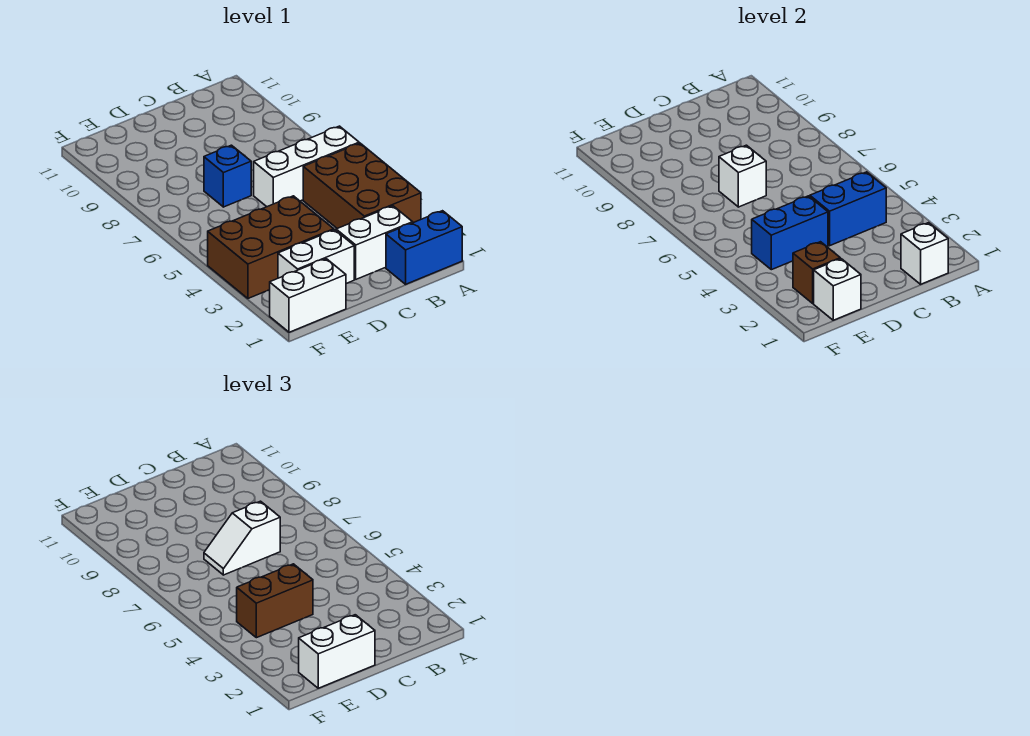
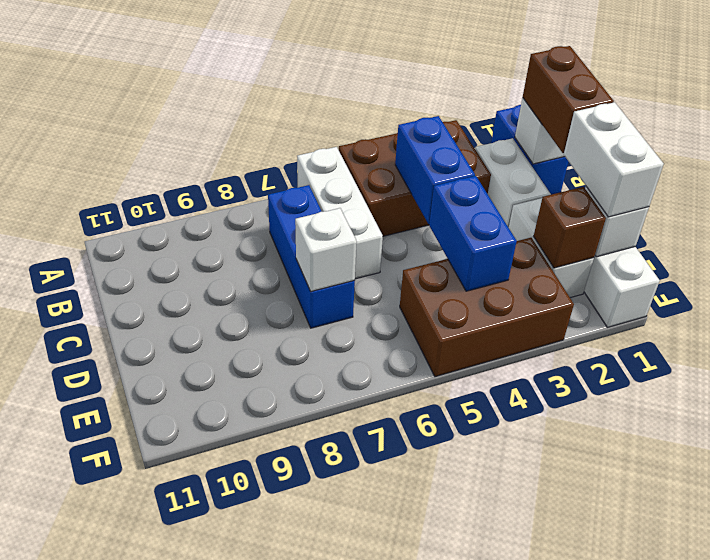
white 1x2 slope [204,501,280,575] -> none
brown 2x3 brick [208,196,334,298] -> brown 2x3 brick turned to [400,238,574,377]
brown 1x2 brick [237,564,313,638] -> brown 1x2 brick moved to [523,46,614,153]
blue 1x1 brick [204,145,251,207] -> blue 1x3 brick [268,185,355,328]

